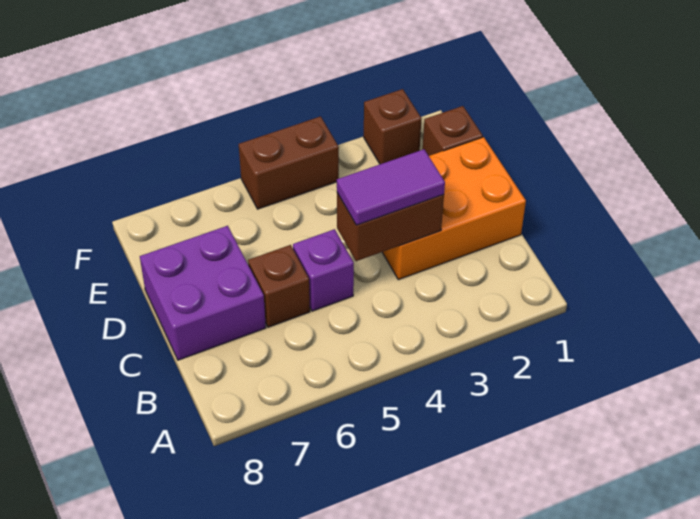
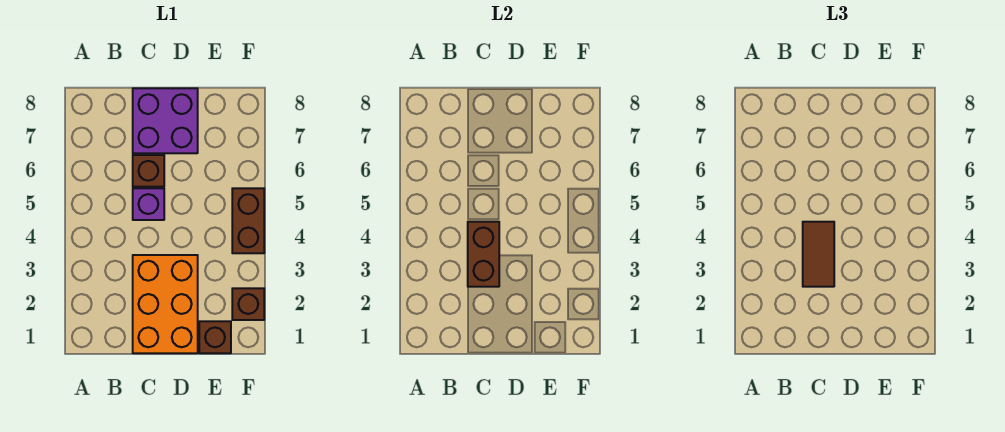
purple 1x2 tile [337,149,445,225] -> brown 1x2 tile [803,222,834,287]

